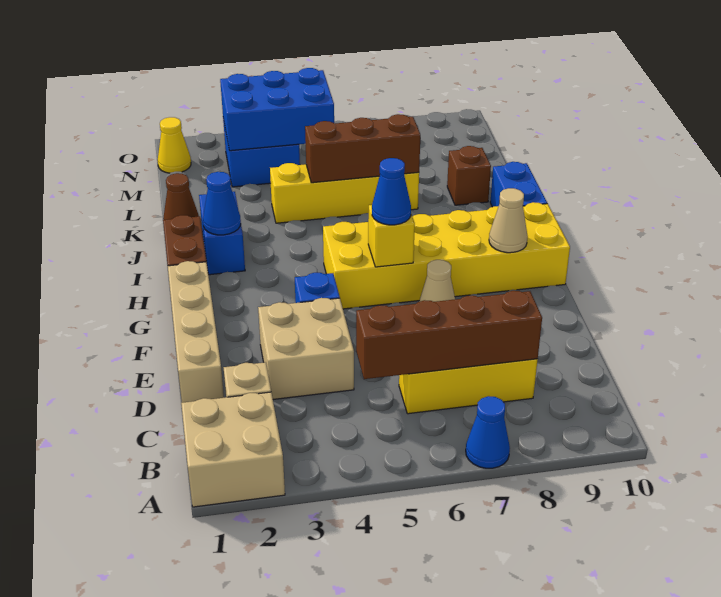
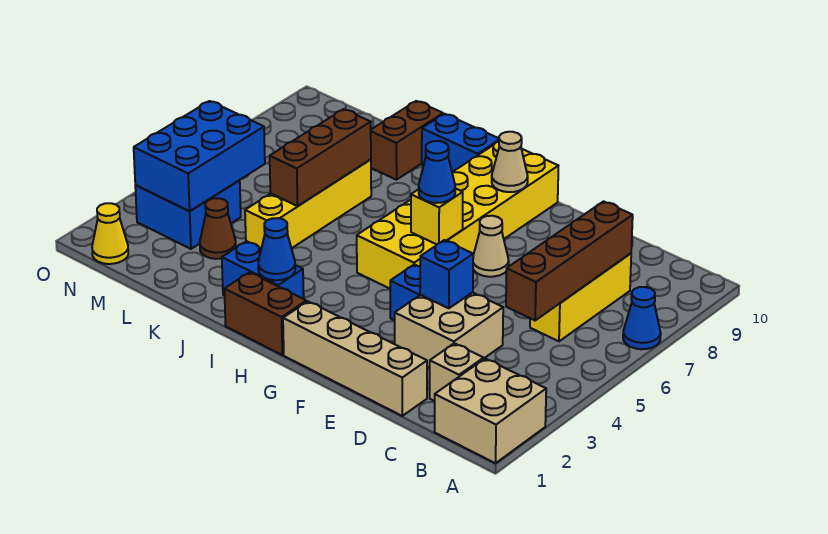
none -> blue 1x1 brick [420,240,473,308]
brown 1x1 cone [163,173,199,220] -> brown 1x1 cone moved to [200,198,236,259]
brown 1x1 brick [447,146,491,205] -> brown 1x2 brick [371,101,443,180]

